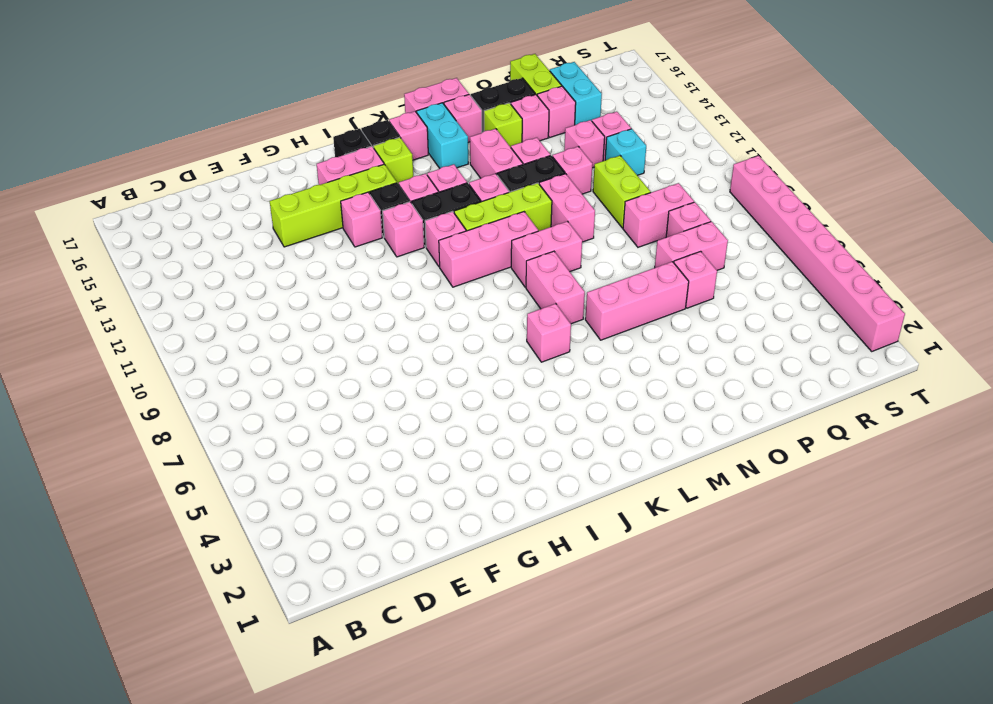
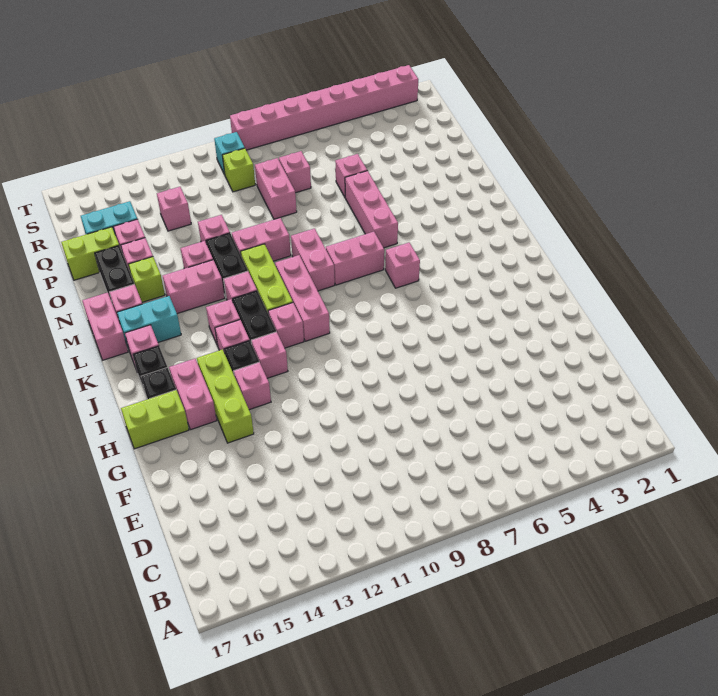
lime 1x4 brick [270,164,397,247] -> lime 1x3 brick [197,349,254,443]
lime 1x1 brick [374,137,413,184] -> lime 1x1 brick moved to [222,148,255,192]
pink 1x2 brick [655,222,728,270] -> none
lime 1x2 brick [593,156,651,228] -> lime 1x2 brick moved to [121,390,189,449]
pink 1x1 brick [564,120,605,168] -> none
cyan 1x1 brick [605,129,646,175] -> cyan 1x1 brick moved to [214,132,245,175]

